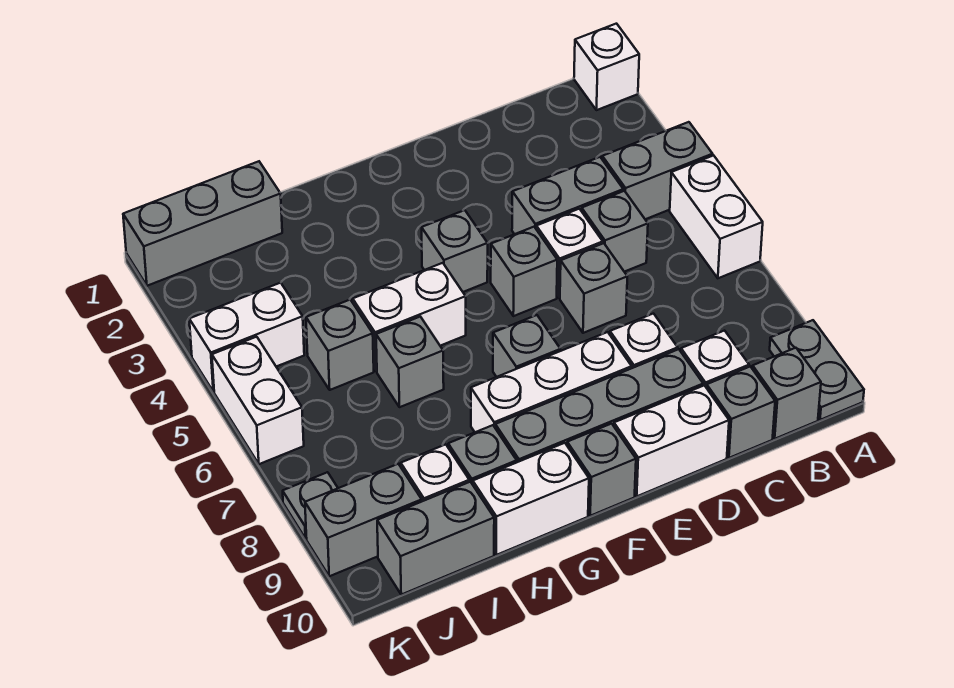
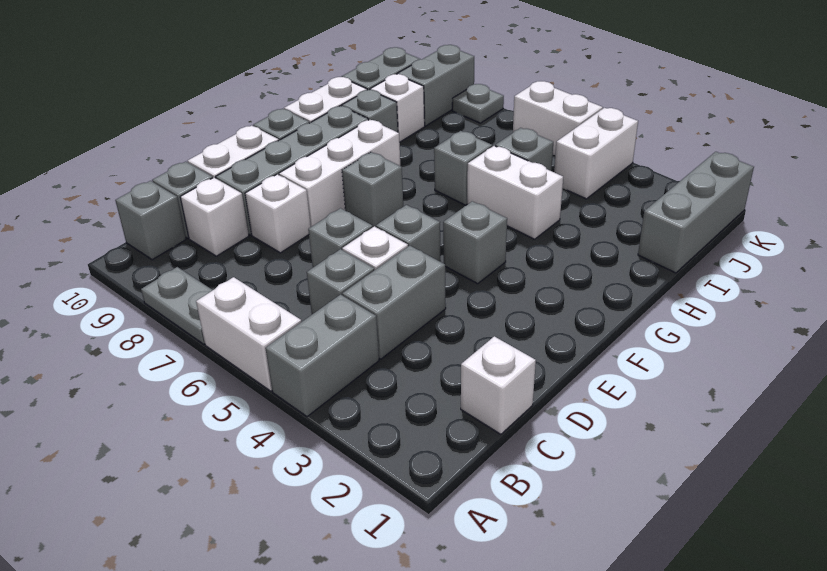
white 1x1 brick [574,24,639,110] -> white 1x1 brick moved to [461,336,536,434]
grey 1x2 plate [770,320,864,420] -> grey 1x2 plate moved to [141,267,213,344]
white 1x2 brick [353,263,466,371] -> white 1x2 brick turned to [467,146,563,239]

